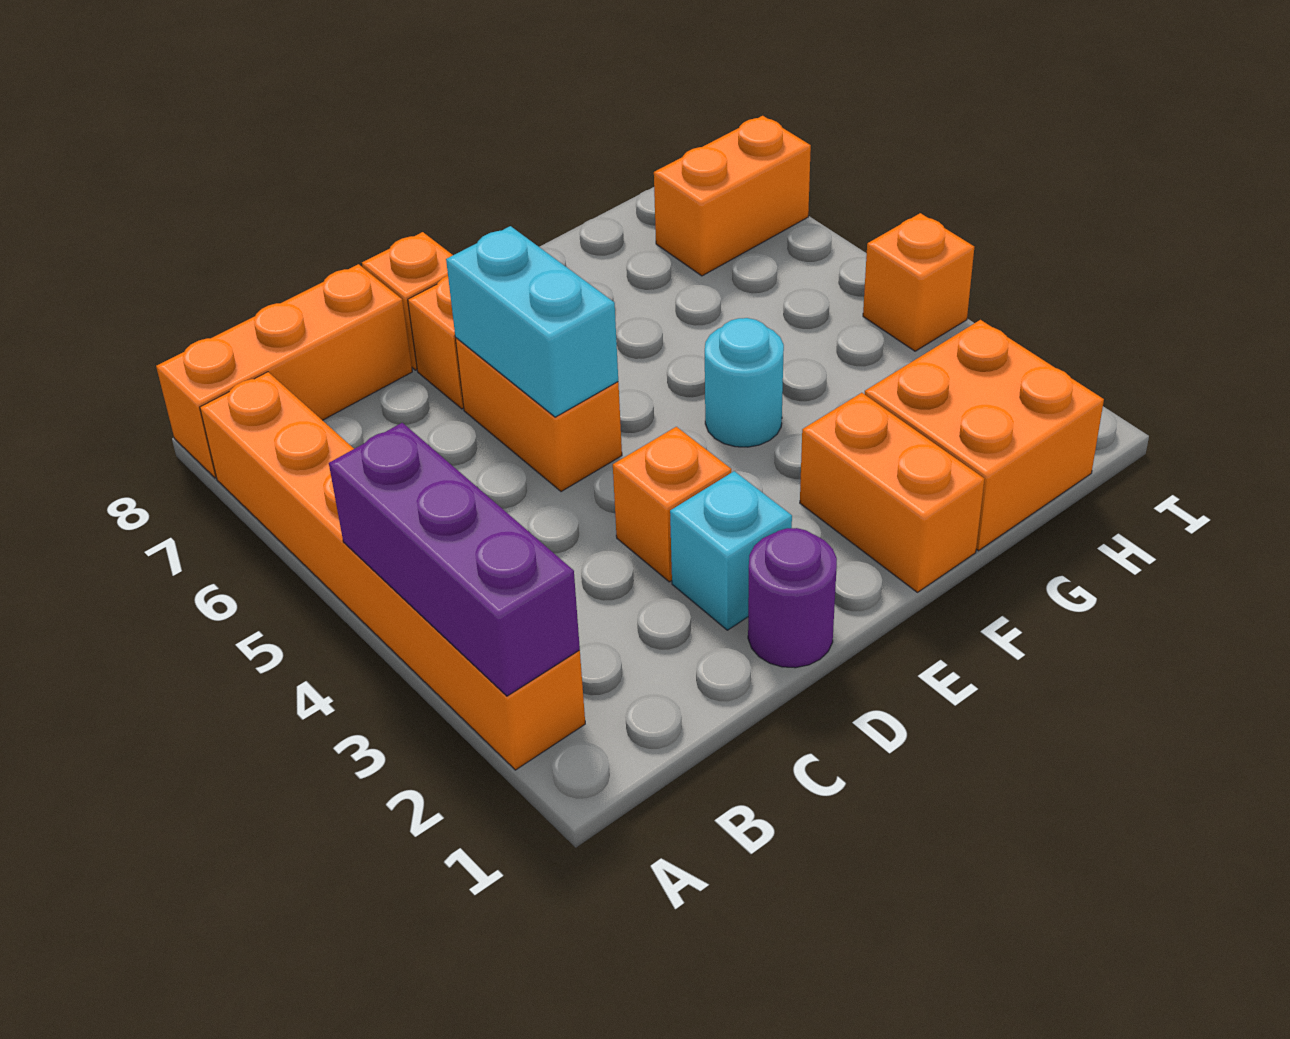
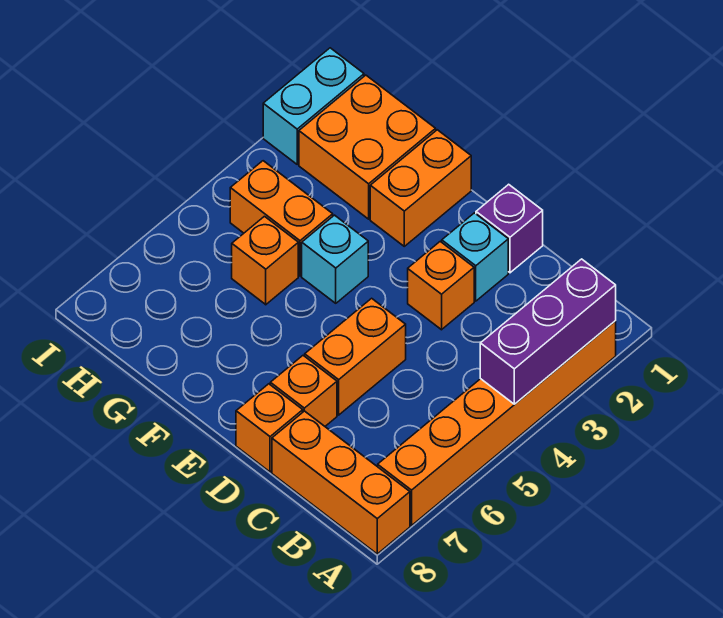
purple 1x1 round brick [748,528,837,668] -> purple 1x1 brick [476,184,543,273]
cyan 1x2 brick [446,226,618,417] -> cyan 1x2 brick moved to [263,48,364,164]
cyan 1x1 round brick [705,318,784,447] -> cyan 1x1 brick [302,215,368,303]
orange 1x2 brick [654,116,811,276] -> orange 1x2 brick moved to [230,161,333,276]
orange 1x1 brick [863,213,974,351] -> orange 1x1 brick moved to [232,216,298,305]

